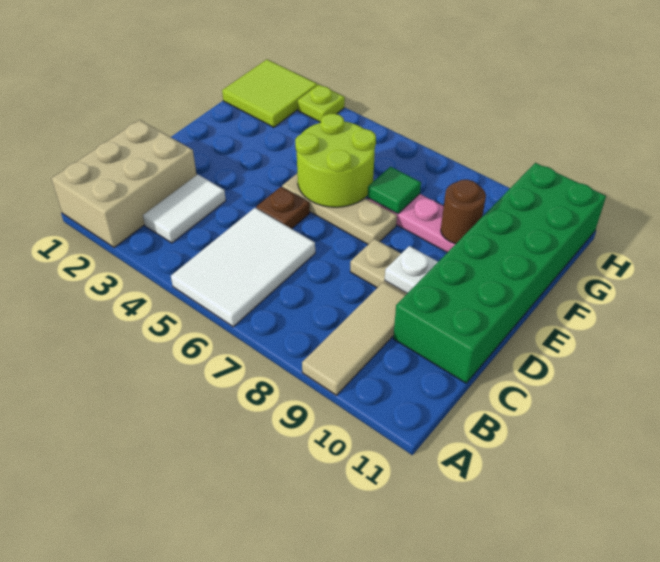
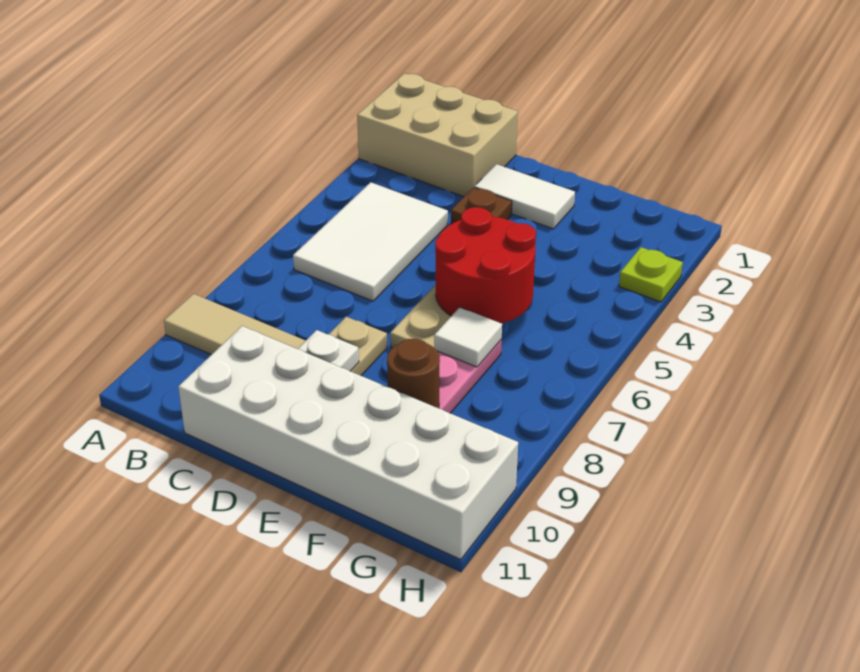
white 2x3 tile [171,208,315,327] -> white 2x3 tile turned to [293,182,448,301]
white 1x2 tile [143,174,226,243] -> white 1x2 tile moved to [475,164,575,229]
green 2x6 brick [393,163,606,383] -> white 2x6 brick [178,326,518,560]
brown 1x1 plate [256,187,310,229] -> brown 1x1 plate moved to [451,187,512,224]
lime 2x2 round brick [295,114,376,207] -> red 2x2 round brick [435,207,536,323]
green 1x1 tile [368,167,421,214] -> white 1x1 tile [434,307,502,367]
lime 2x2 tile [222,60,317,127] -> none

